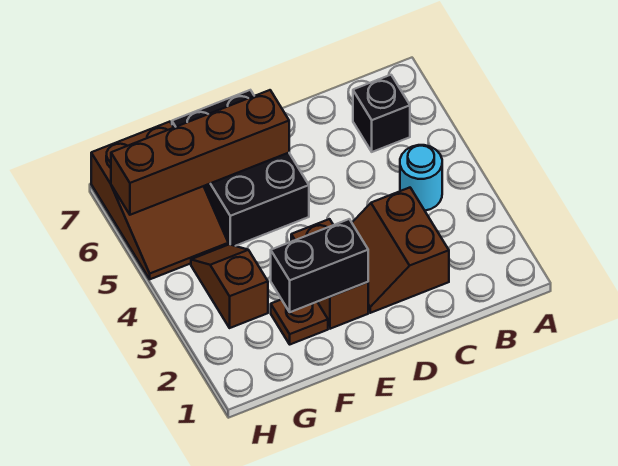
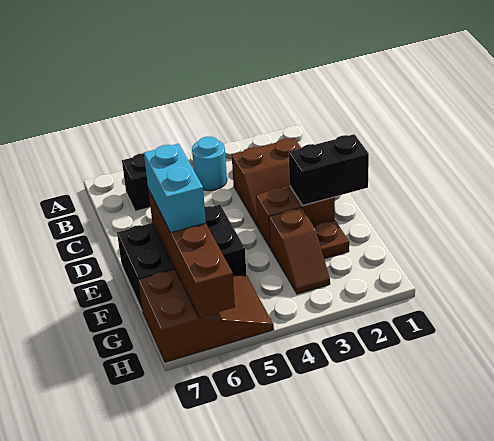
black 1x2 brick [271,219,368,312] -> black 1x2 brick turned to [289,134,369,205]
none -> cyan 1x2 brick [144,144,206,233]
brown 1x2 slope [191,244,268,328] -> brown 1x2 slope turned to [269,208,330,294]

